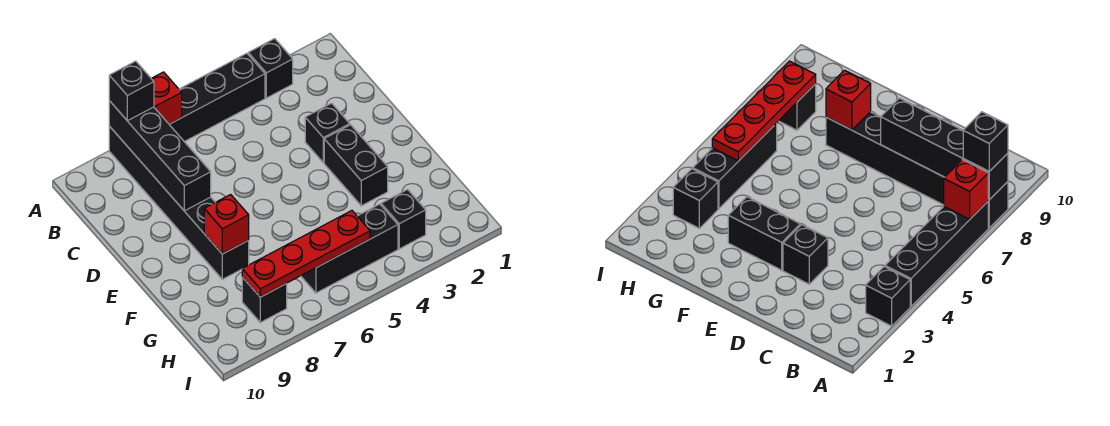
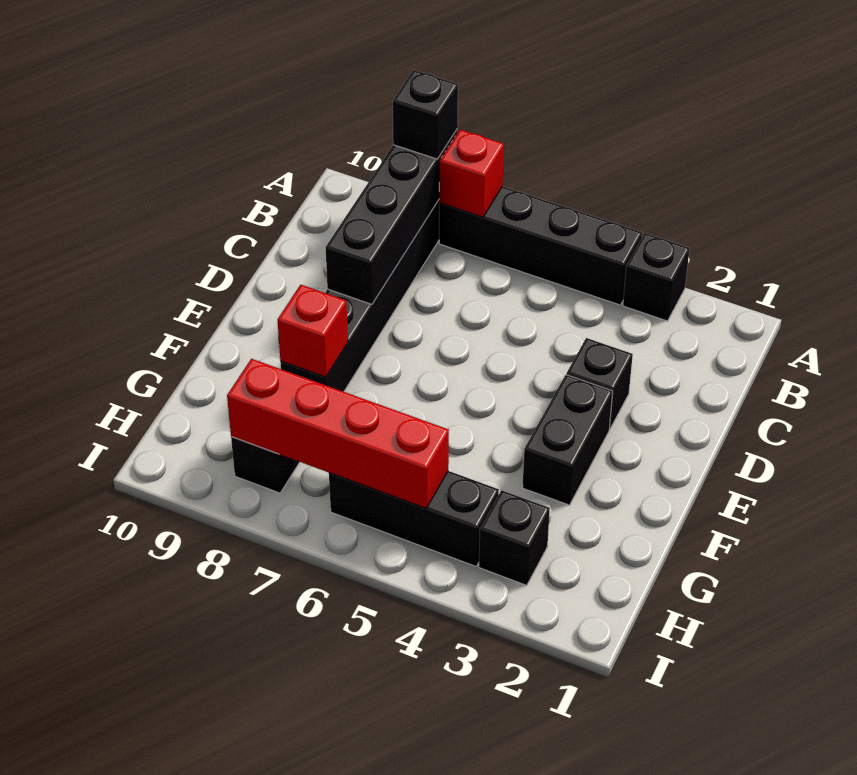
red 1x4 plate [242,211,370,297] -> red 1x4 brick [227,359,449,508]

